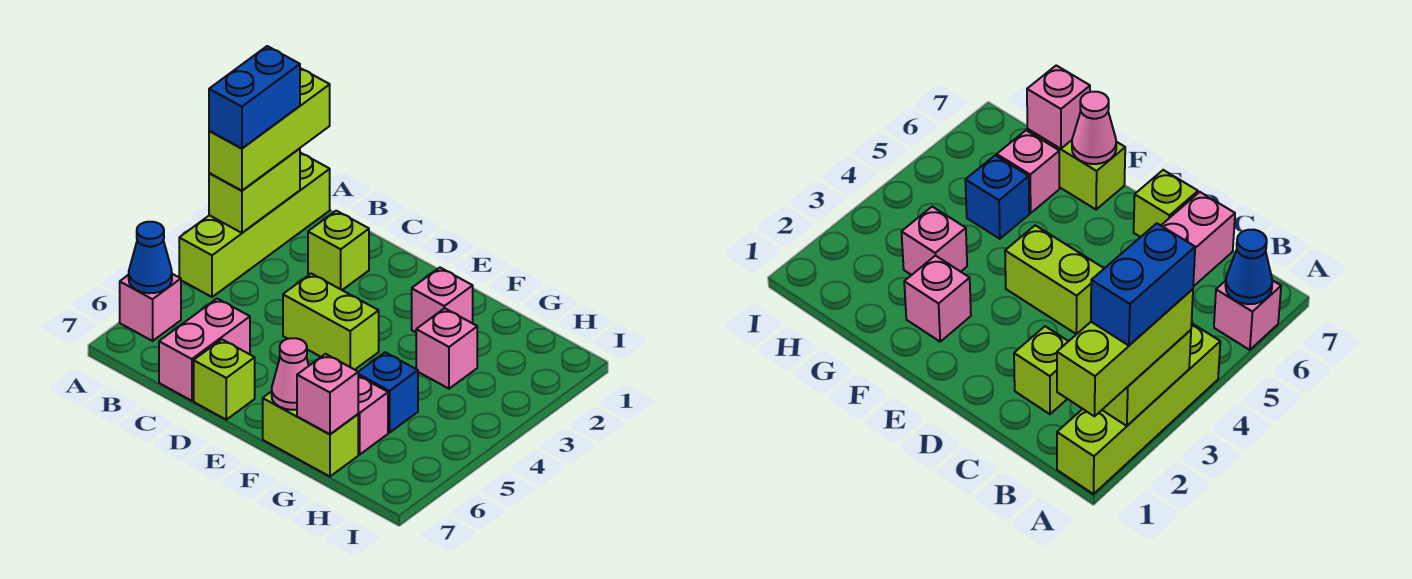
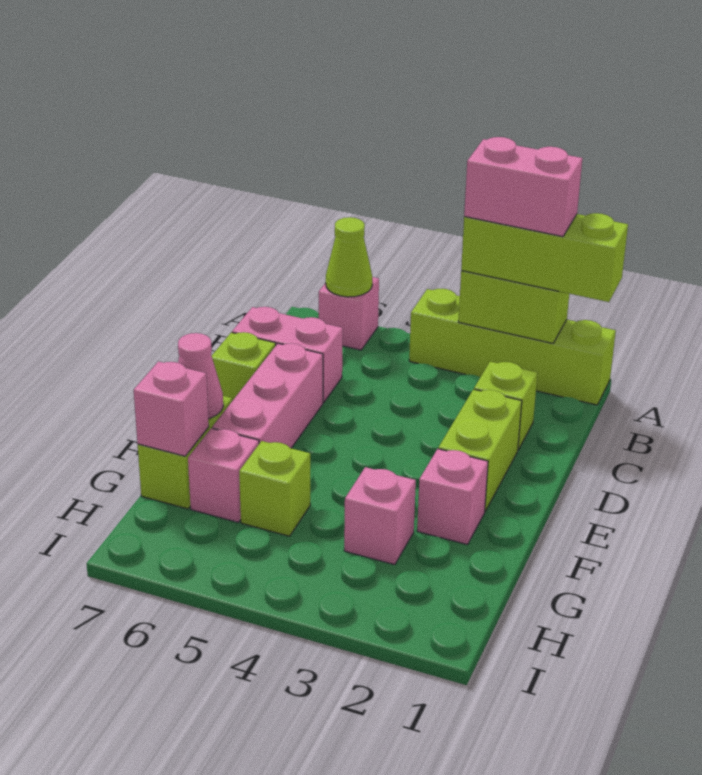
blue 1x2 brick [209,46,300,149] -> pink 1x2 brick [464,137,582,237]
blue 1x1 cone [129,222,172,293] -> lime 1x1 cone [326,217,372,297]
lime 1x2 brick [283,273,379,370] -> lime 1x2 brick moved to [438,389,522,511]
none -> pink 1x3 brick [212,343,323,448]
blue 1x1 brick [358,352,418,433] -> lime 1x1 brick [239,441,310,536]

